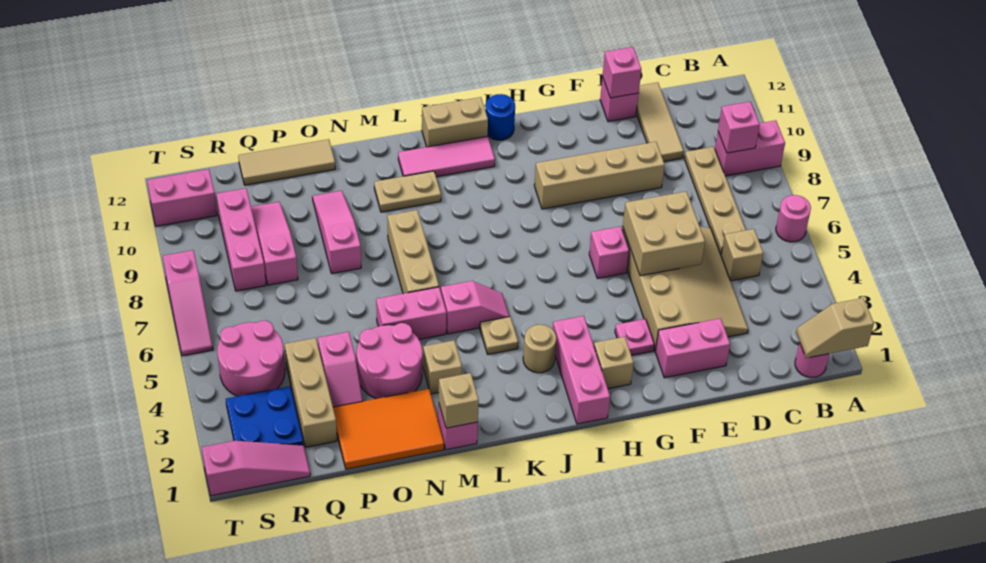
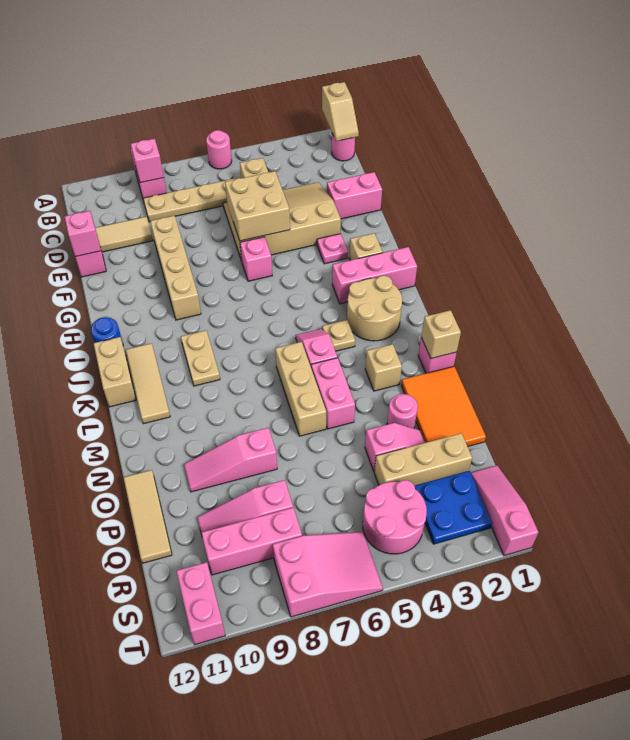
pink 1x2 brick [655,318,730,378] -> pink 1x2 brick turned to [327,172,382,219]
tan 1x1 round brick [523,325,556,373] -> tan 2x2 round brick [347,276,402,341]
pink 1x3 tile [398,136,495,177] -> tan 1x3 tile [126,343,170,424]
tan 1x2 plate [374,171,441,212] -> tan 1x2 plate moved to [181,330,220,386]
tan 1x3 brick [387,210,439,294] -> tan 1x3 brick turned to [275,342,326,436]
pink 2x2 round brick [357,323,422,399] -> pink 1x1 round brick [387,394,418,428]
pink 1x3 slope [163,250,213,356] -> pink 2x3 slope [273,532,383,617]

